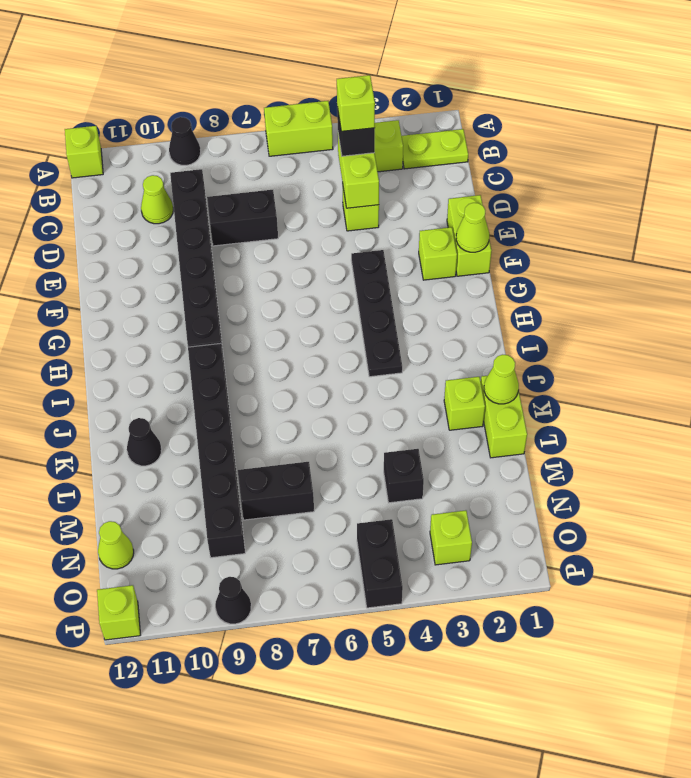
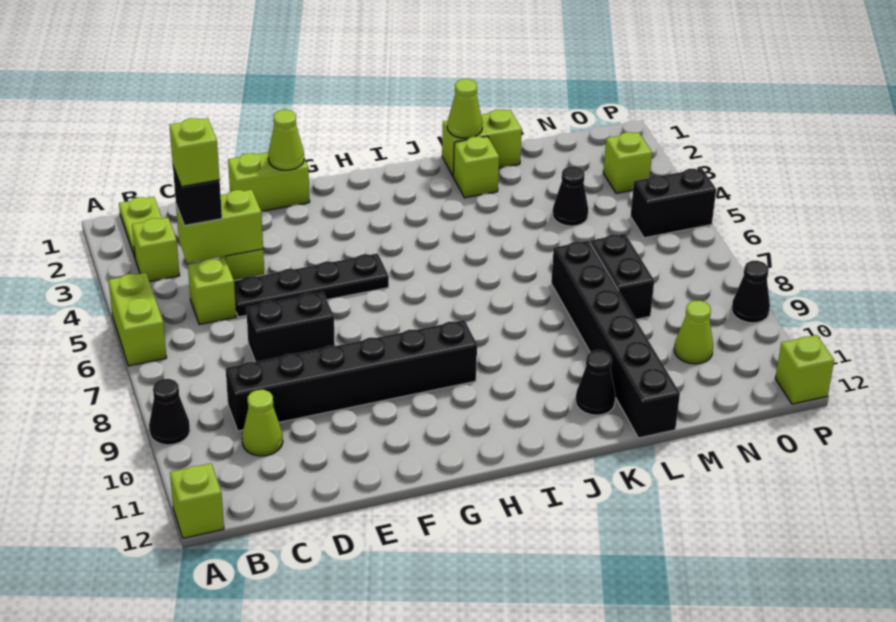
black 1x2 brick [207,190,278,246] -> black 1x2 brick turned to [246,292,335,362]
lime 1x1 brick [419,227,457,280] -> lime 1x1 brick moved to [188,258,236,325]
black 1x4 plate [351,250,402,377] -> black 1x4 plate moved to [234,253,389,317]
black 1x6 brick [188,343,245,558] -> black 1x6 brick turned to [551,241,680,438]
black 1x1 brick [384,449,424,503] -> black 1x1 cone [552,166,588,226]
lime 1x1 cone [98,521,134,569] -> lime 1x1 cone moved to [674,301,713,364]

